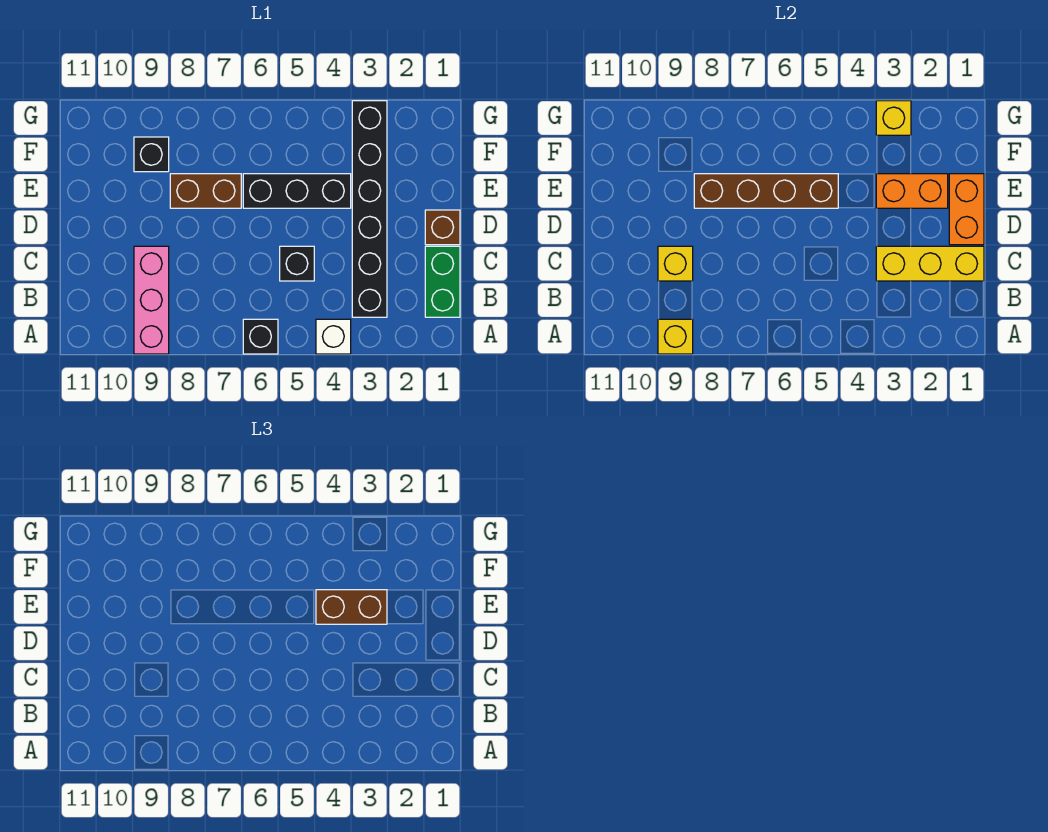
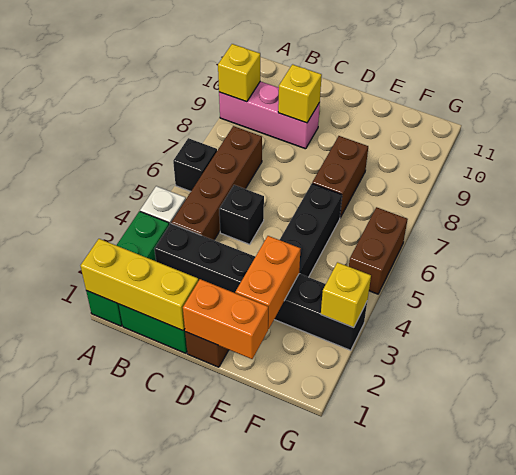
none -> green 1x3 brick [86,211,169,326]
yellow 1x3 brick [876,246,984,281] -> yellow 1x3 brick turned to [81,239,198,331]
brown 1x2 brick [316,590,387,624] -> brown 1x2 brick moved to [349,207,408,294]
brown 1x4 brick [694,174,838,208] -> brown 1x4 brick moved to [171,126,262,240]
black 1x1 brick [134,137,169,172] -> none

